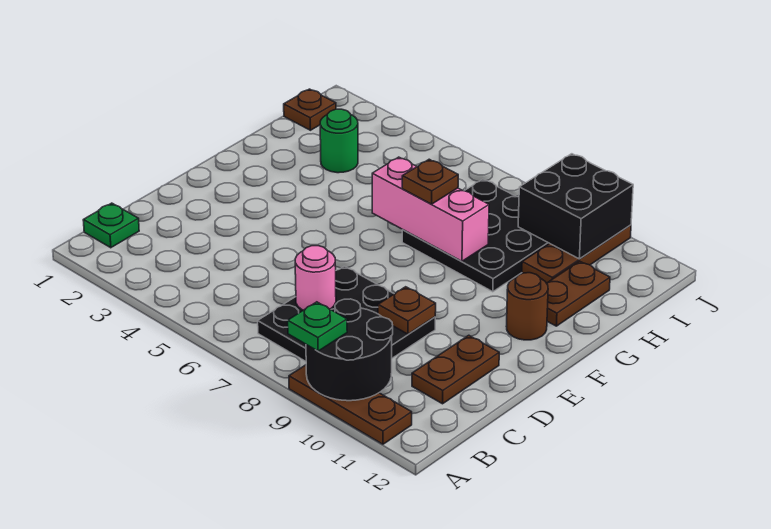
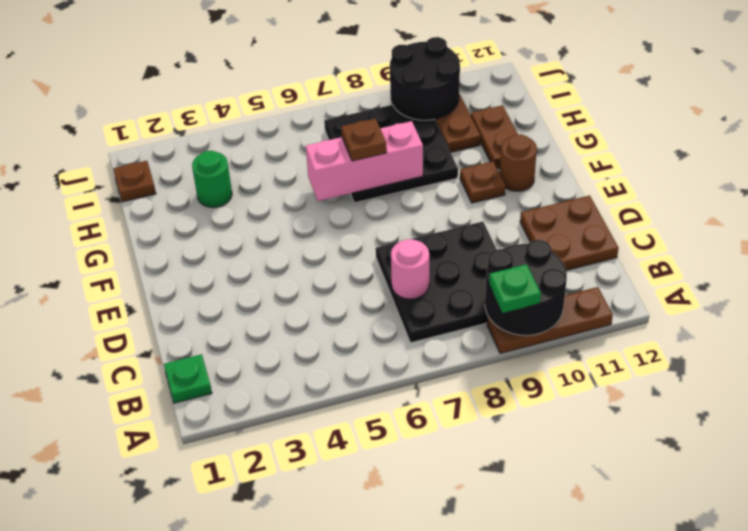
brown 1x2 plate [412,335,499,404] -> brown 2x2 plate [520,195,619,271]
brown 1x1 plate [378,287,436,334] -> brown 1x1 plate moved to [460,161,505,203]
black 2x2 brick [518,154,633,259] -> black 2x2 round brick [390,37,460,120]

